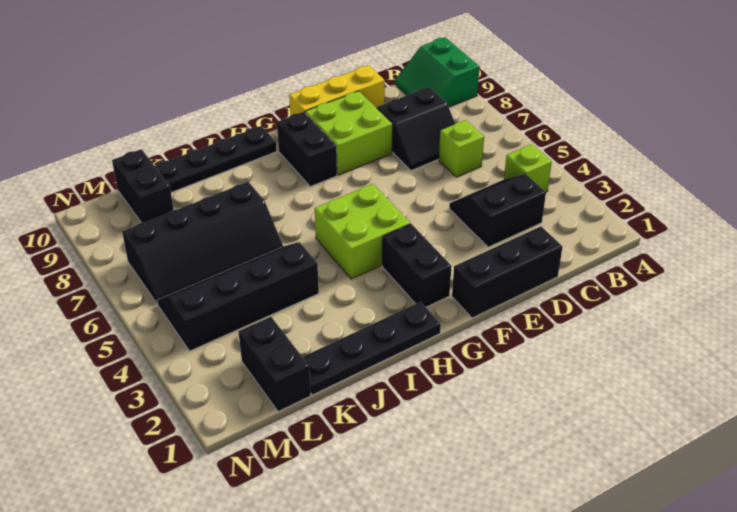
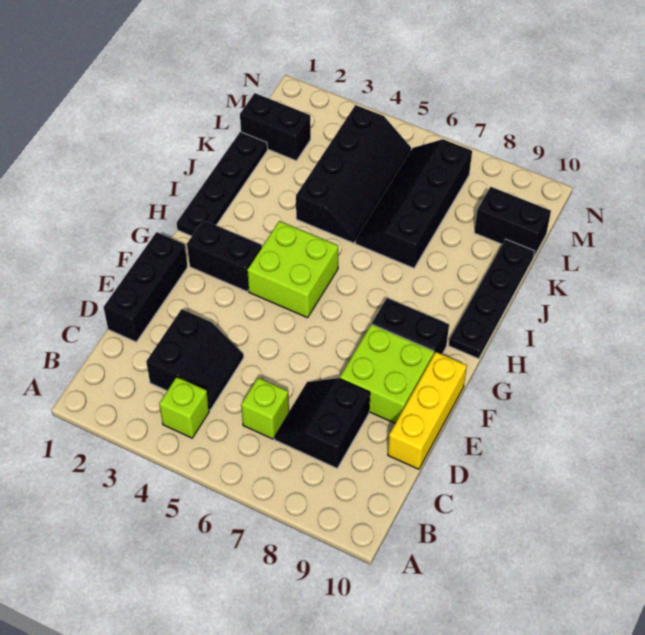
green 2x2 slope [395,37,480,107] -> none

